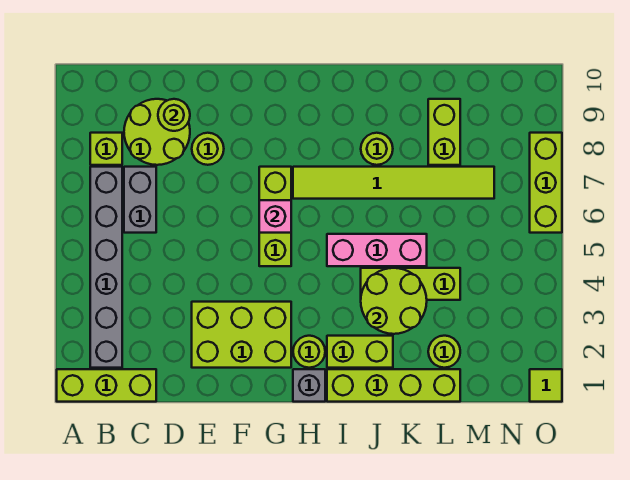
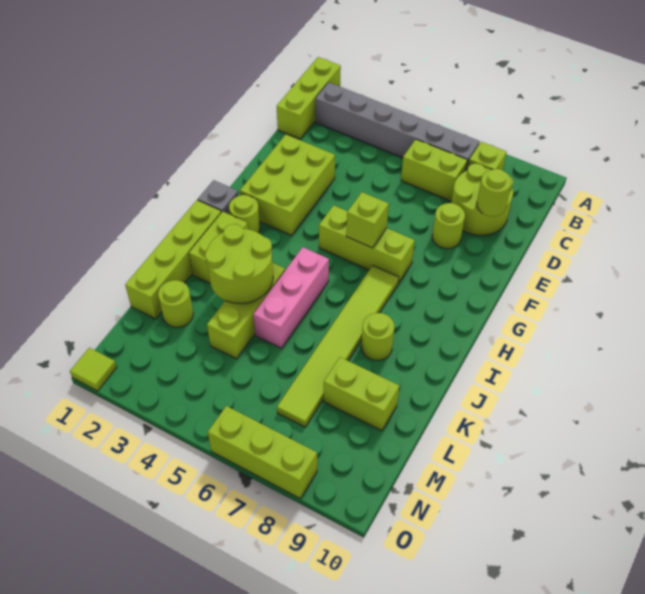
grey 1x2 brick [124,167,156,233] -> lime 1x2 brick [401,139,467,201]
pink 1x1 brick [259,200,291,233] -> lime 1x1 brick [346,192,389,248]

